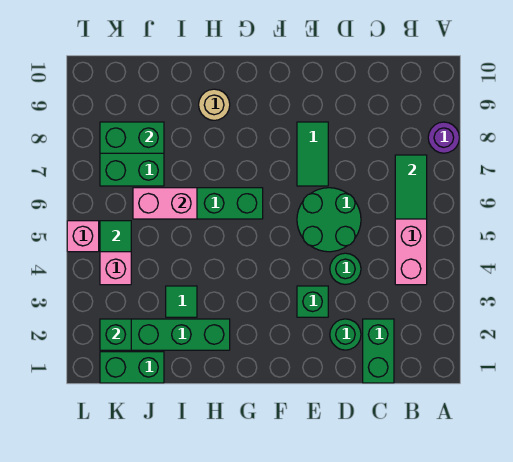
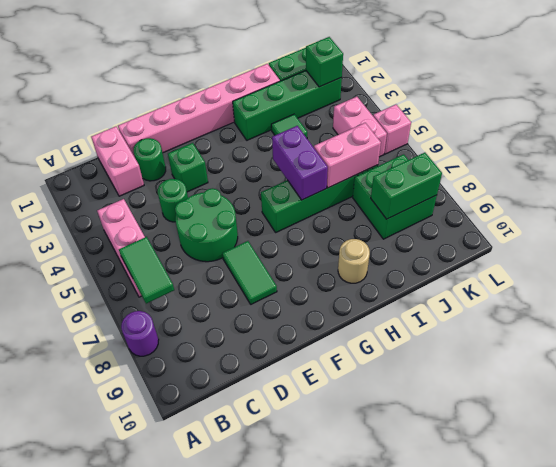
green 1x2 brick [363,319,394,383] -> pink 1x2 brick [91,126,144,196]
none -> pink 1x6 brick [118,64,280,157]
none -> purple 1x2 brick [272,126,328,200]
green 1x1 tile [100,221,131,252] -> none

